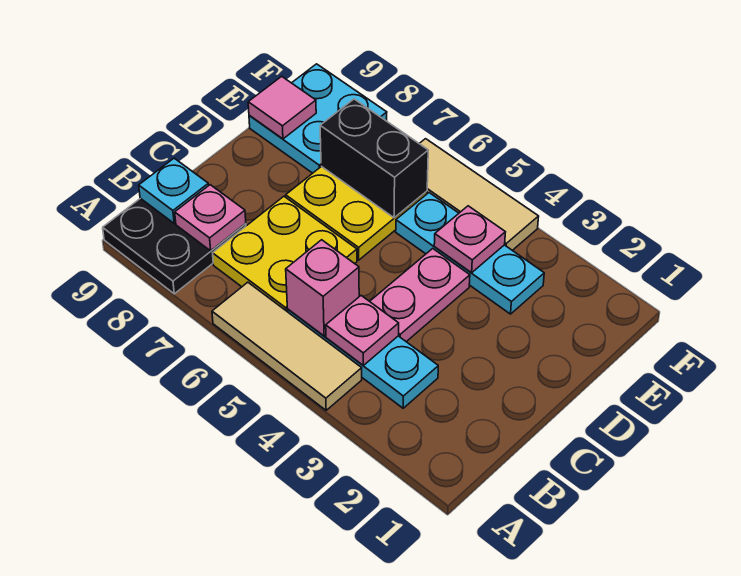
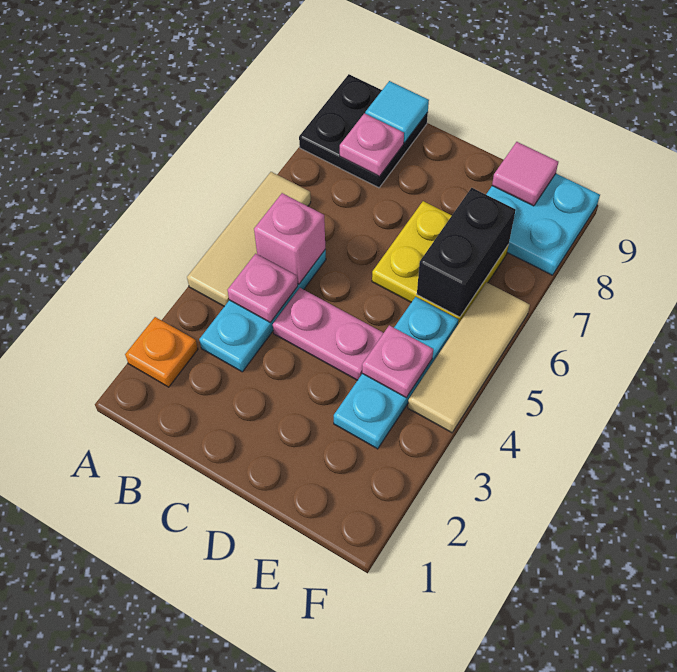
none -> orange 1x1 plate [125,317,198,387]
yellow 2x2 plate [213,196,357,312] -> none
cyan 1x1 plate [139,158,209,223] -> cyan 1x1 tile [365,81,429,143]

